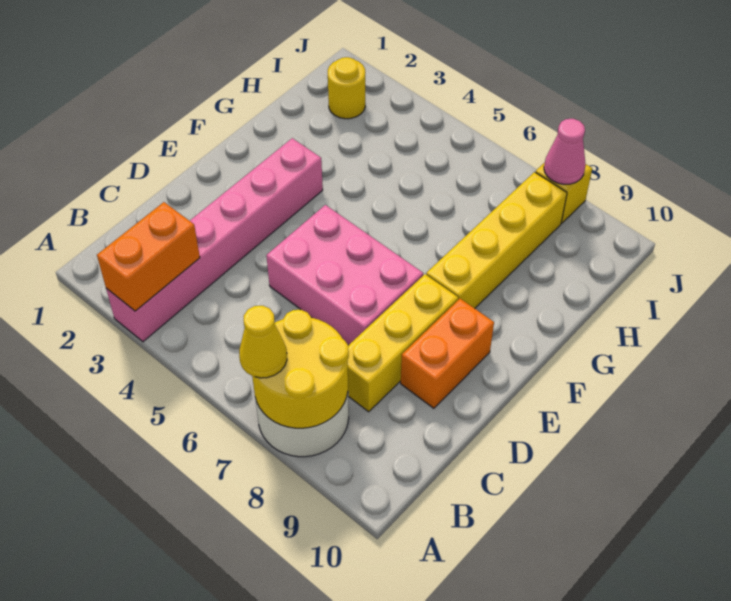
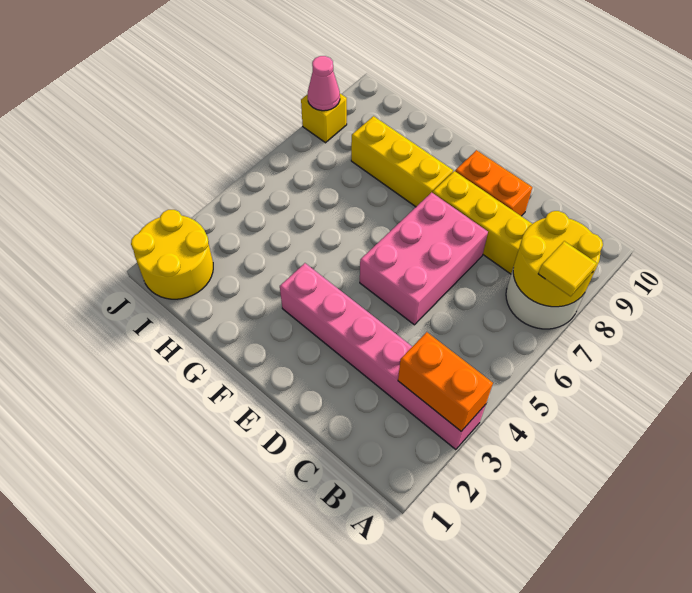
yellow 1x1 cone [239,306,287,378] -> yellow 1x1 tile [538,241,597,296]
yellow 1x4 brick [426,172,567,308] -> yellow 1x3 brick [351,116,453,207]
yellow 1x1 round brick [328,57,365,119] -> yellow 2x2 round brick [131,210,213,299]

